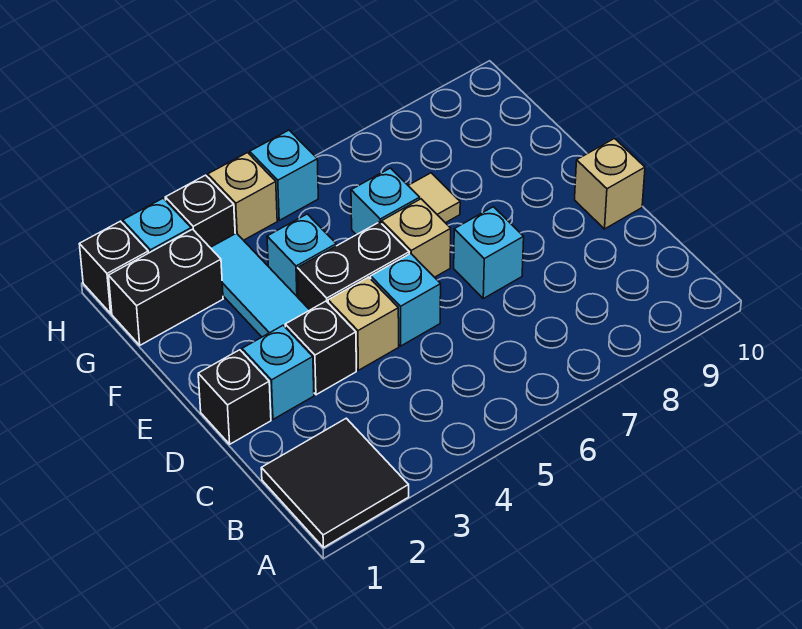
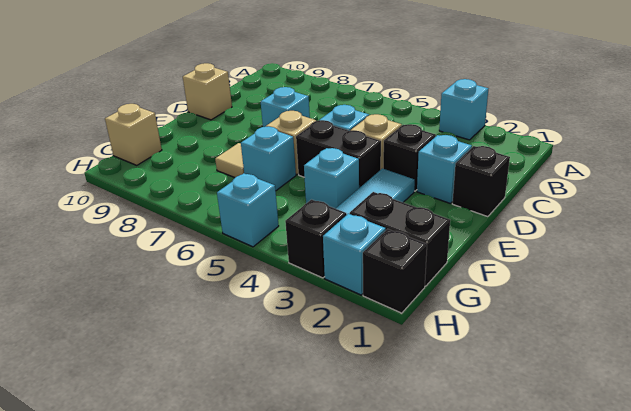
black 2x2 tile [261,418,409,548] -> none
none -> cyan 1x1 brick [439,79,488,140]
tan 1x1 brick [208,153,277,240] -> tan 1x1 brick moved to [105,104,162,165]

